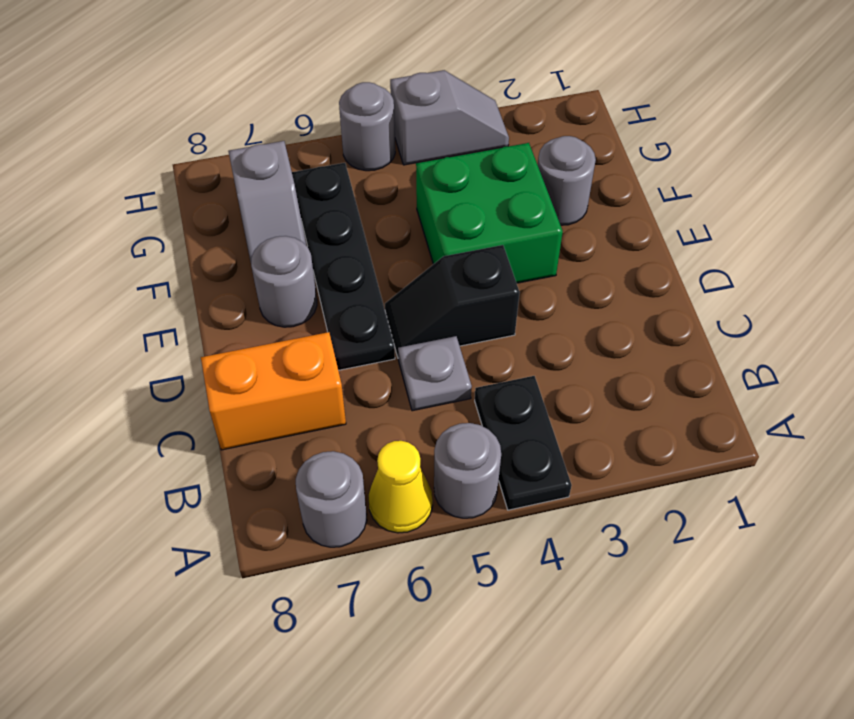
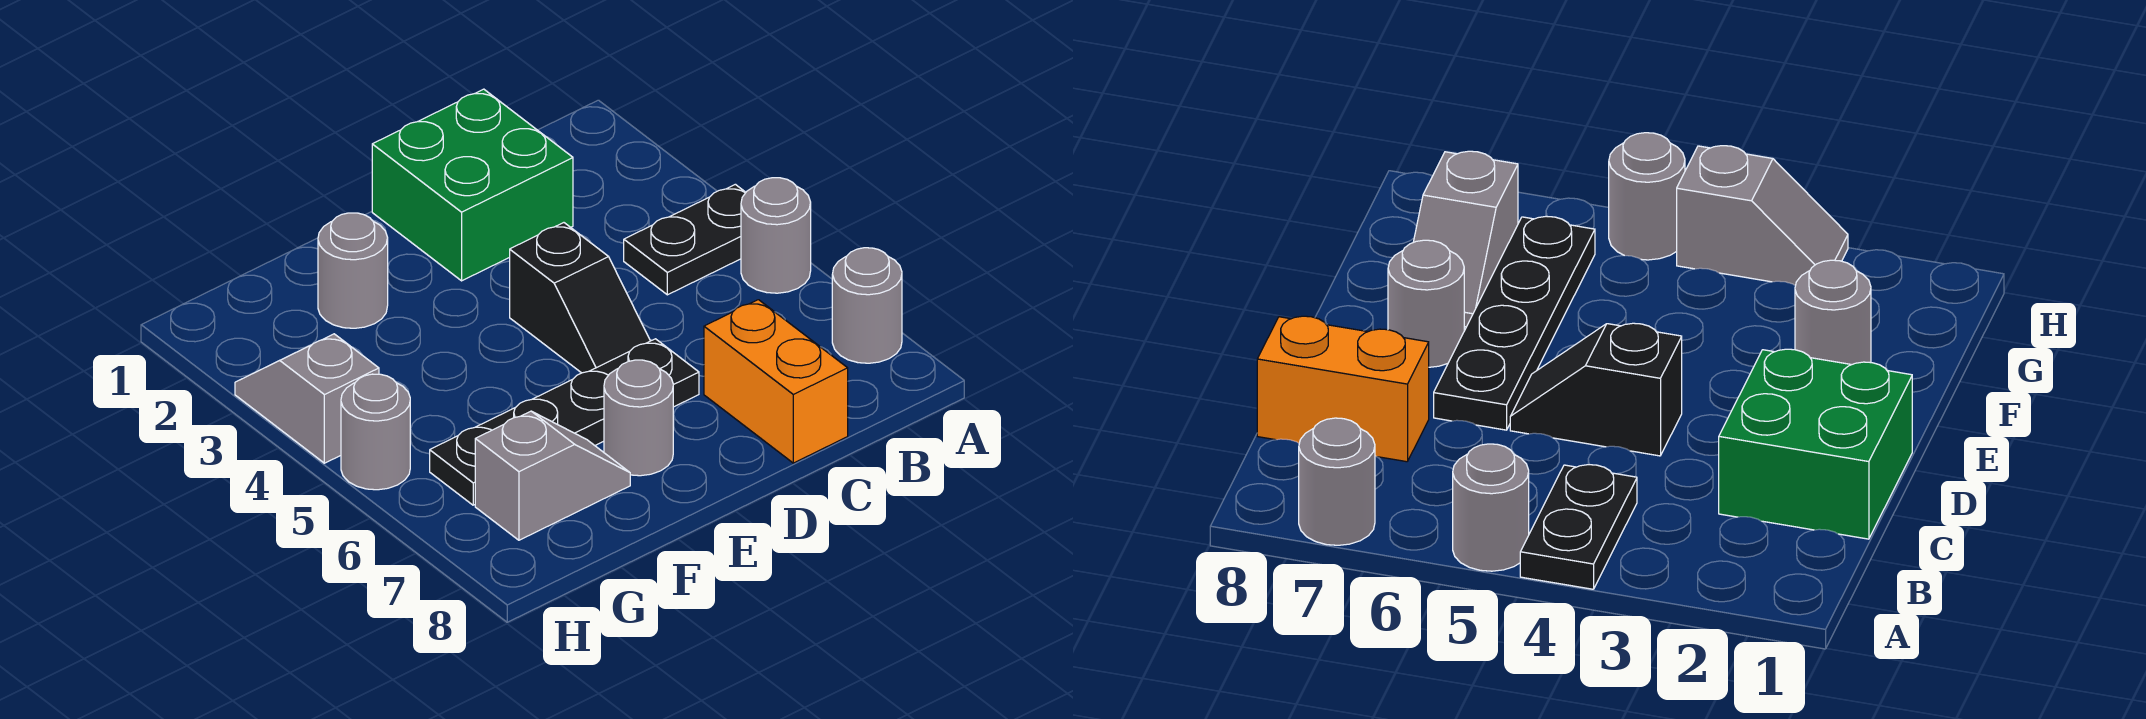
yellow 1x1 cone [368,441,433,533] -> none
grey 1x1 plate [398,336,472,411] -> none
green 2x2 brick [416,143,563,283] -> green 2x2 brick moved to [372,89,573,281]

